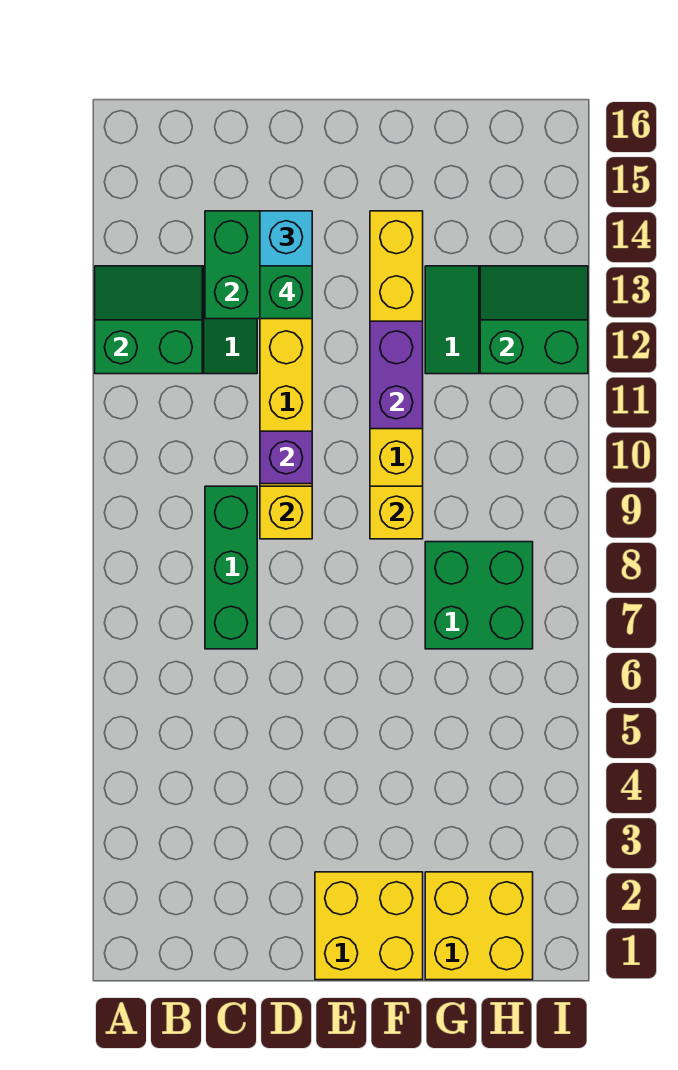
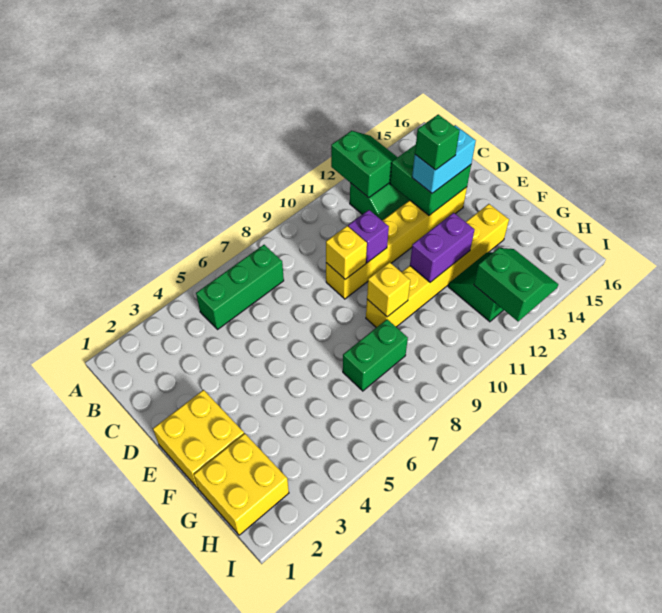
green 1x3 brick [205,486,257,649] -> green 1x3 brick moved to [196,245,284,329]
green 2x2 brick [425,542,533,649] -> green 1x2 brick [343,319,408,391]

